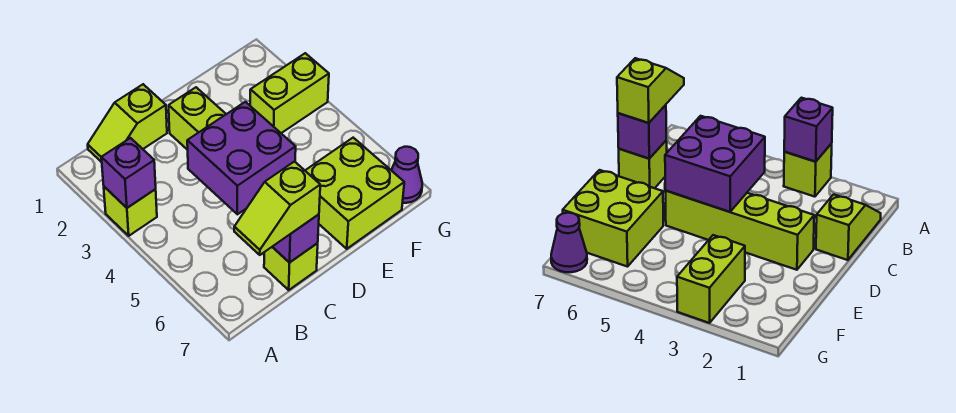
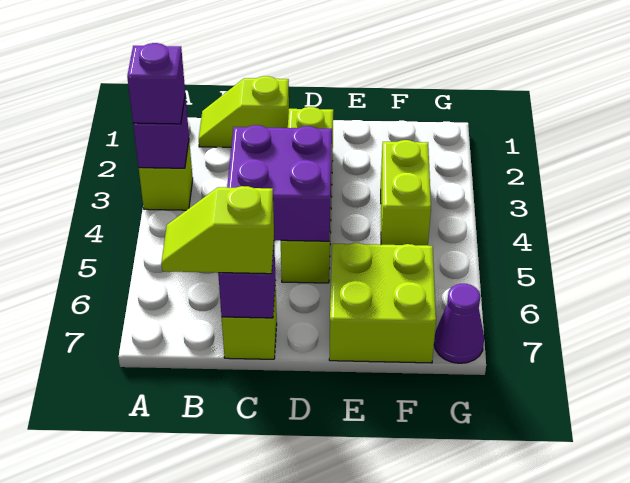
none -> purple 1x1 brick [127,43,185,124]
lime 1x2 brick [250,53,329,133] -> lime 1x2 brick turned to [381,140,431,245]

